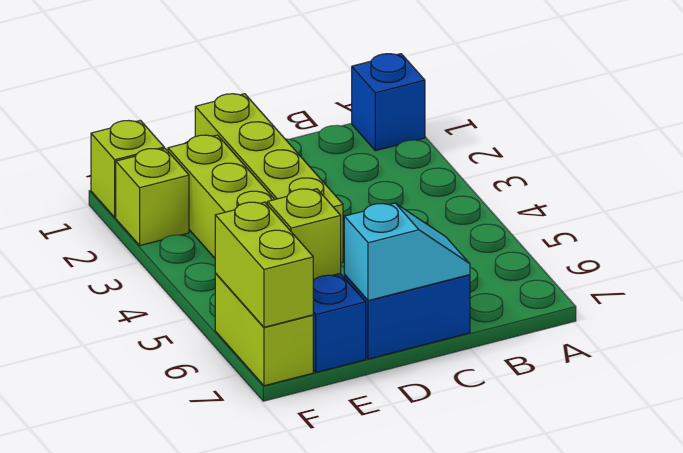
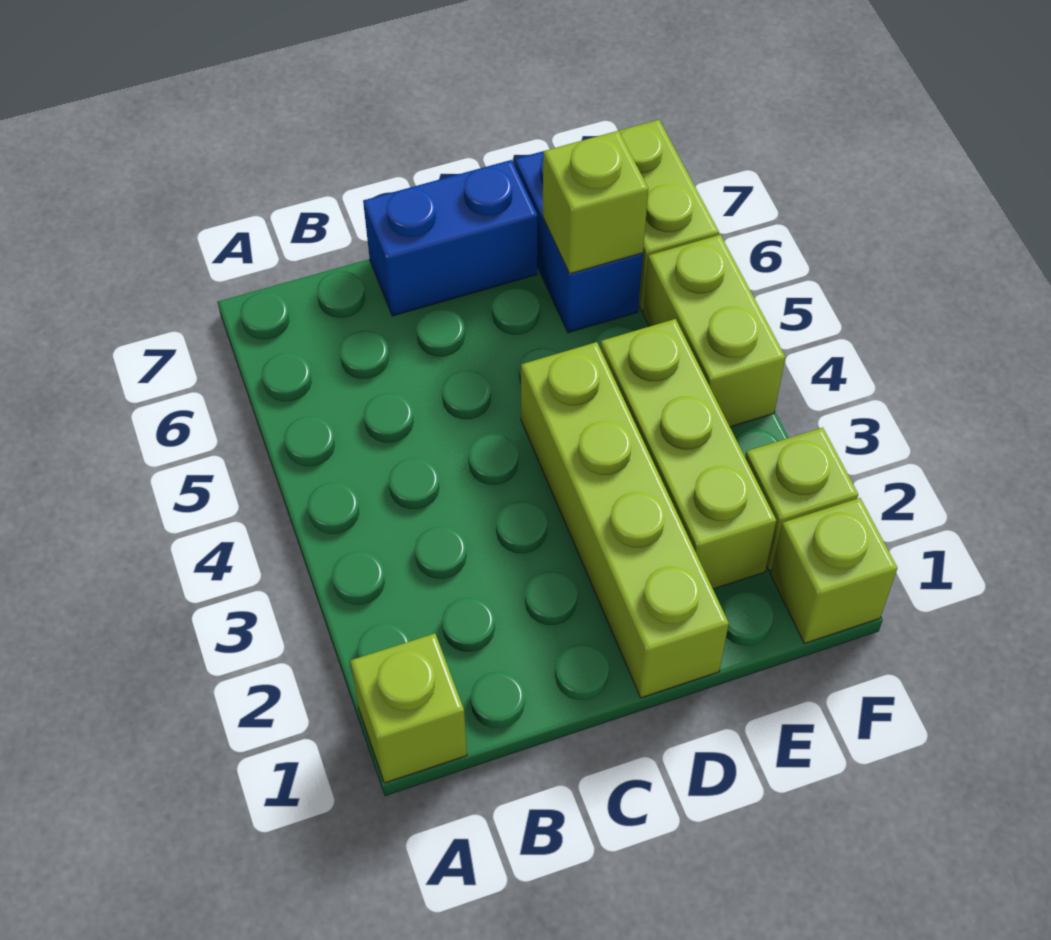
blue 1x1 brick [352,54,425,151] -> lime 1x1 brick [350,634,467,783]
cyan 1x2 slope [344,203,470,301] -> none
lime 1x2 brick [215,202,313,327] -> lime 1x2 brick moved to [643,235,786,427]

